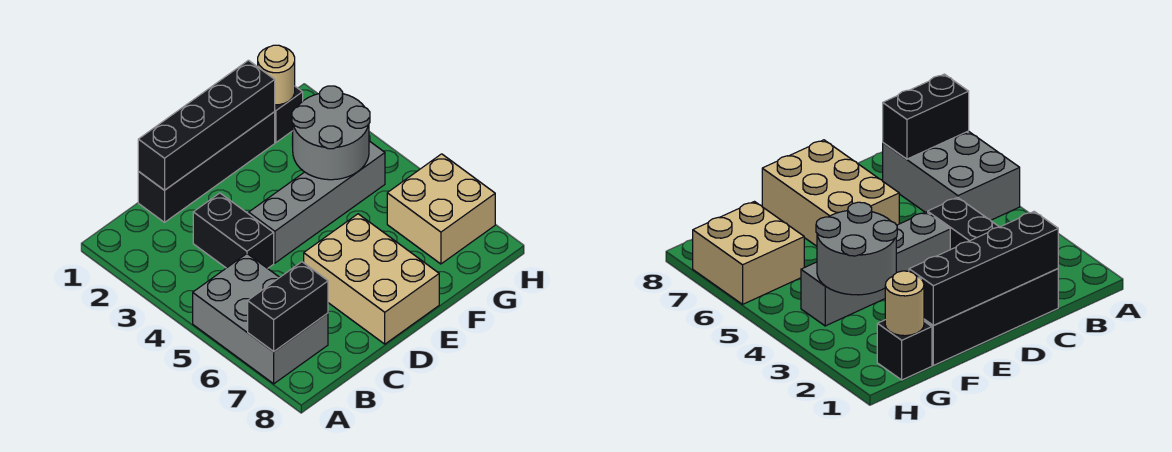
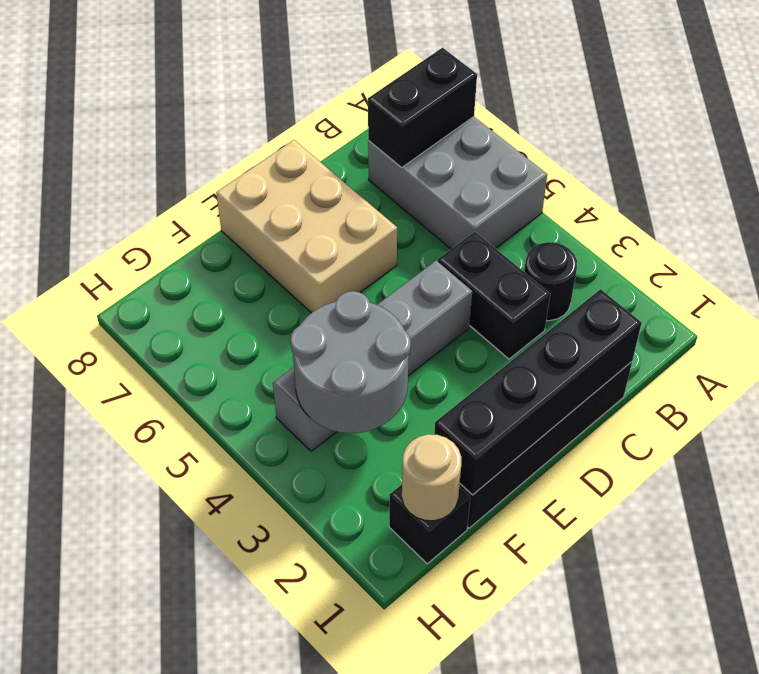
none -> black 1x1 round brick [524,242,577,321]
tan 2x2 brick [387,154,495,264] -> none

